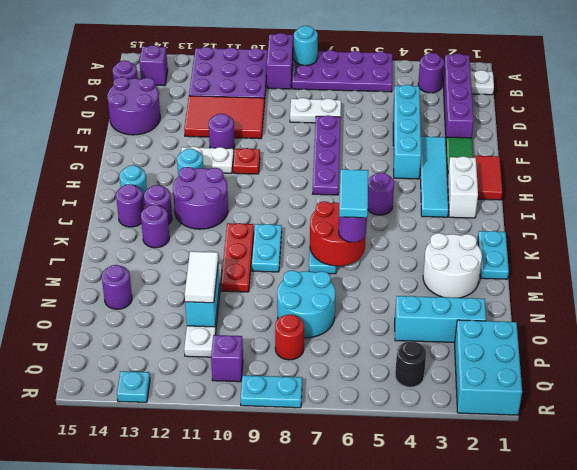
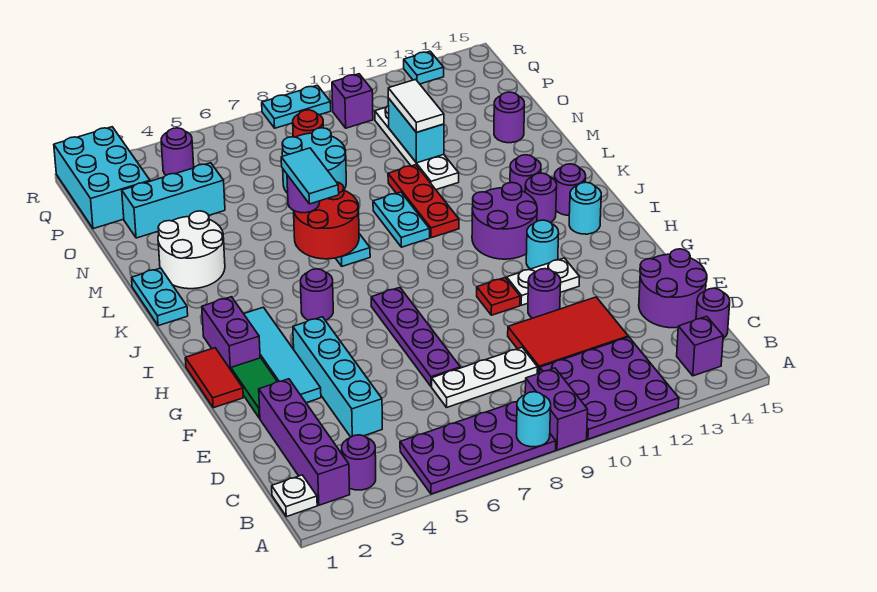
white 1x2 plate [290,98,341,123] -> white 1x3 plate [432,348,538,407]
white 1x2 brick [447,156,478,218] -> purple 1x2 brick [202,297,260,370]
black 1x1 round brick [395,341,426,387] -> purple 1x1 round brick [161,128,194,175]

